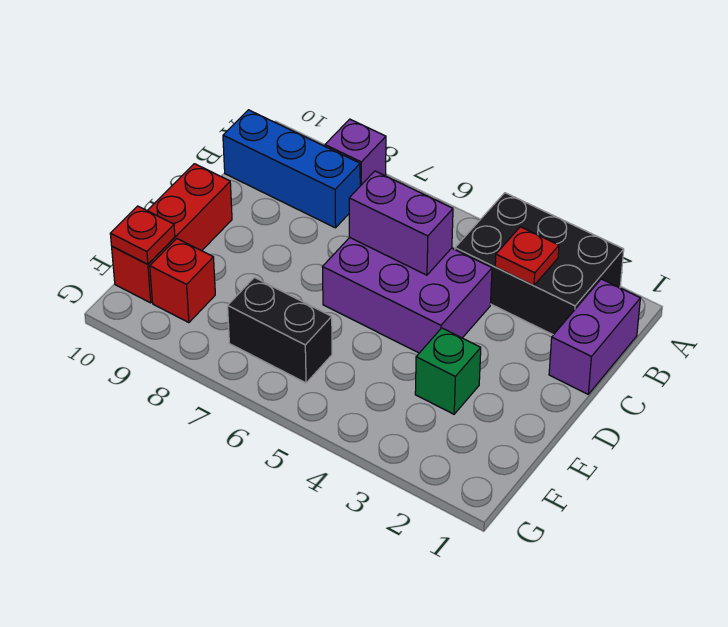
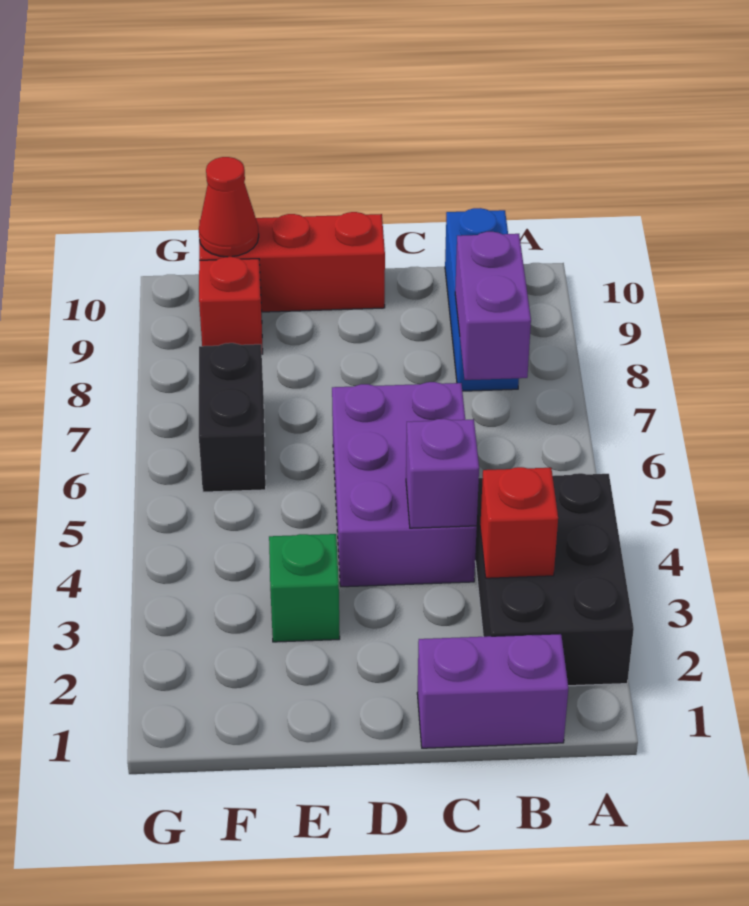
purple 1x1 brick [325,119,386,186] -> purple 1x1 brick moved to [406,419,479,528]
red 1x1 plate [495,227,559,286] -> red 1x1 brick [480,467,558,578]
purple 1x2 brick [349,171,453,275] -> purple 1x2 brick moved to [455,232,531,380]
red 1x1 plate [110,206,175,264] -> red 1x1 cone [199,157,259,257]

